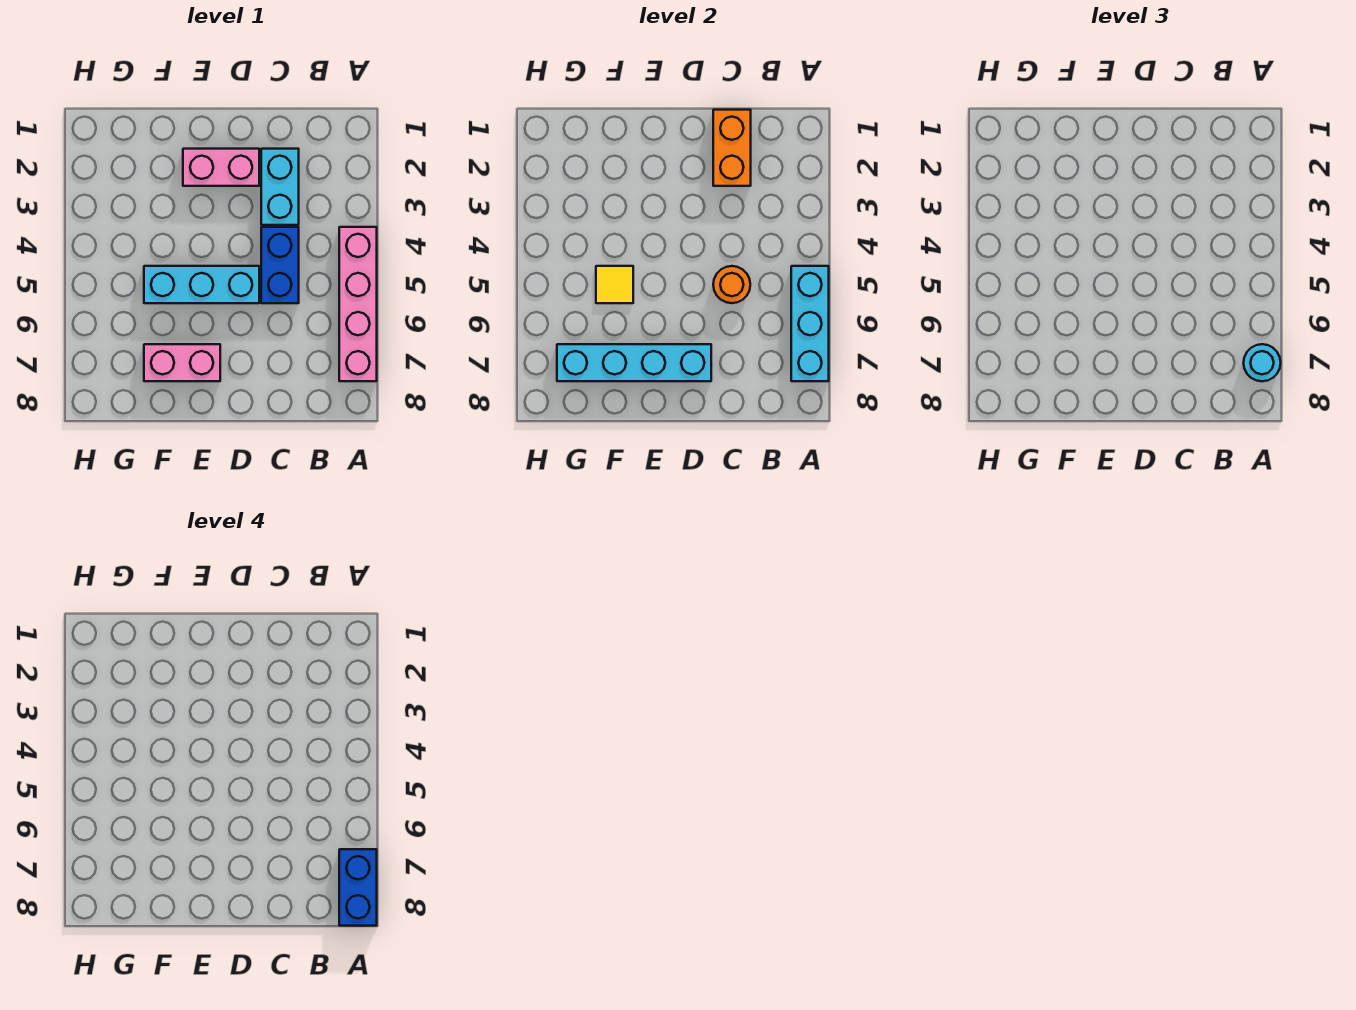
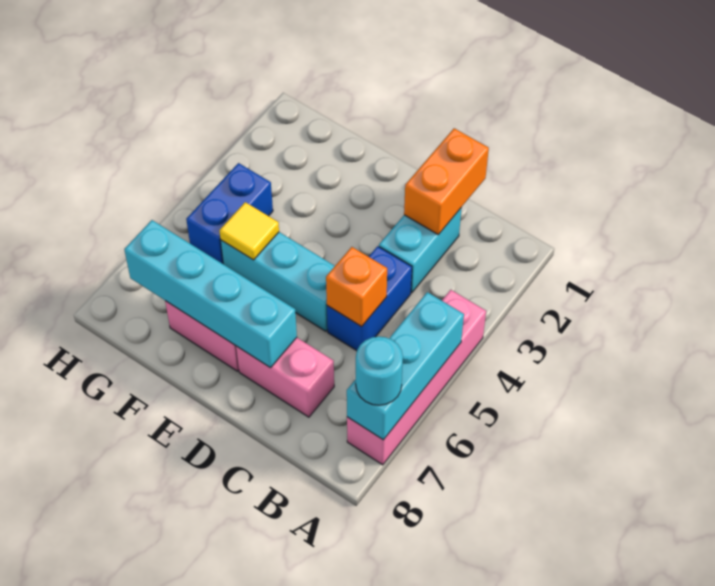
blue 1x2 brick [339,849,377,926] -> blue 1x2 brick moved to [186,163,273,264]
orange 1x1 round brick [713,266,750,303] -> orange 1x1 brick [326,247,387,327]
pink 1x2 brick [183,149,259,186] -> pink 1x2 brick moved to [236,338,334,417]

